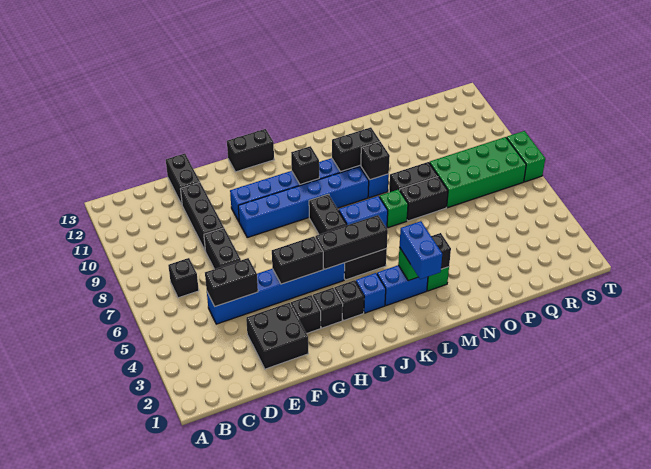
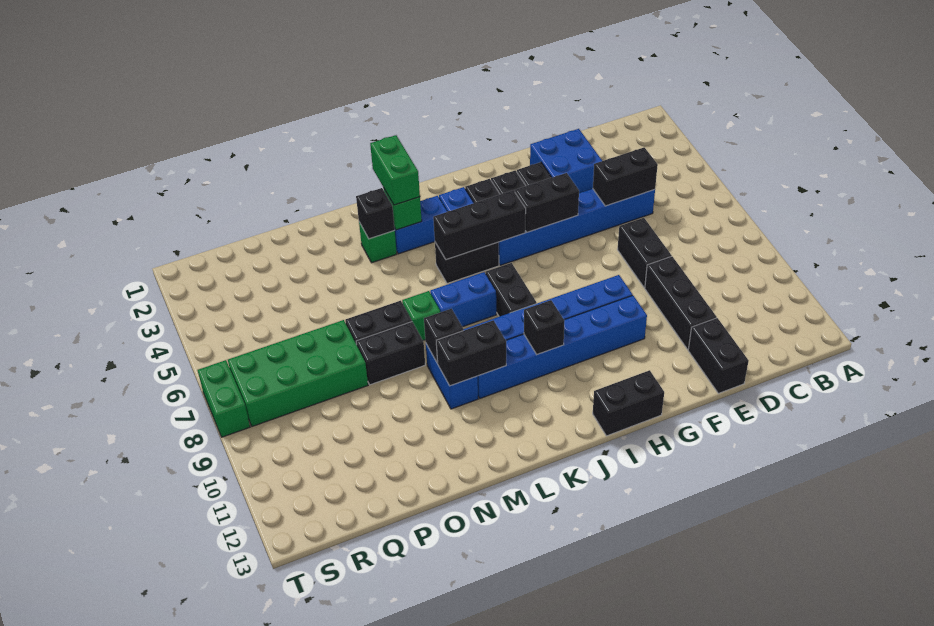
black 1x1 brick [168,258,199,298] -> none
black 2x2 brick [246,303,308,369] -> blue 2x2 brick [530,129,602,193]
blue 1x2 brick [399,221,442,279] -> green 1x2 brick [370,135,420,205]

